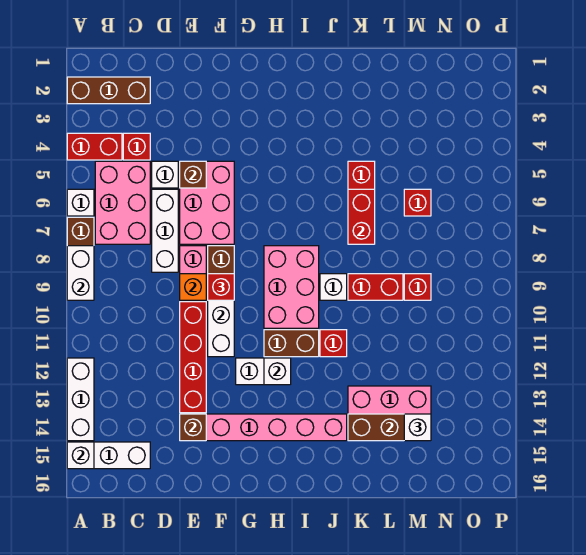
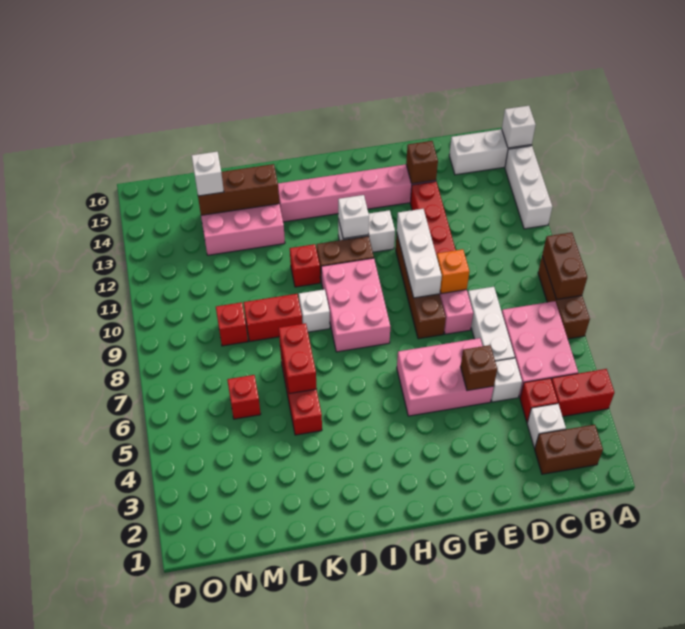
brown 1x3 brick [67,77,150,104] -> brown 1x2 brick [535,425,603,474]
white 1x1 brick [67,189,94,216] -> white 1x1 brick moved to [527,404,566,448]
white 1x2 brick [67,246,94,300] -> brown 1x2 brick [542,232,587,299]
pink 2x3 brick [180,161,234,244] -> pink 2x3 brick turned to [397,338,494,416]
red 1x1 brick [208,274,234,300] -> none

